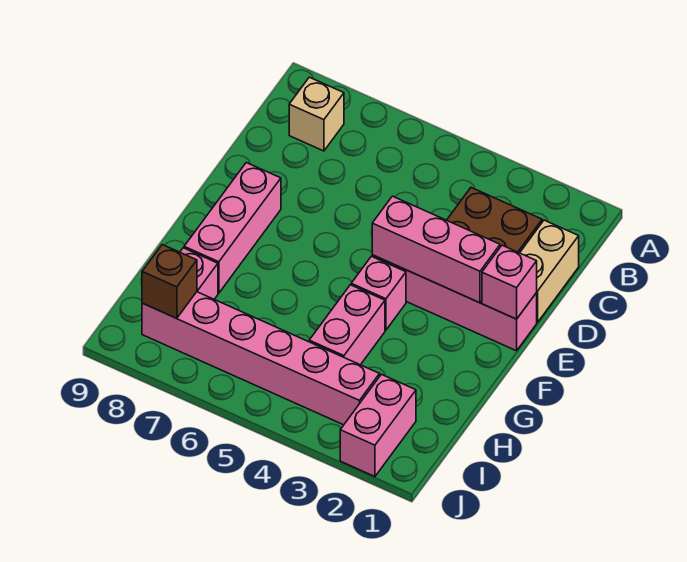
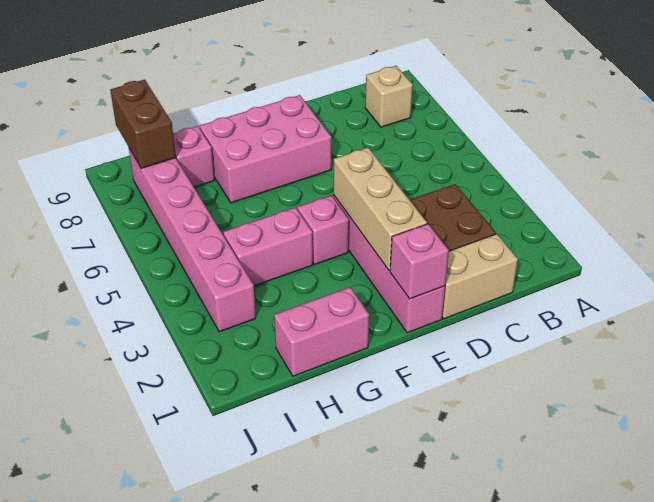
pink 1x3 brick [372,196,500,303] -> tan 1x3 brick [334,148,427,271]
pink 1x3 brick [184,163,281,293] -> pink 2x3 brick [200,95,331,203]
pink 1x2 brick [340,374,416,477] -> pink 1x2 brick moved to [274,287,369,376]
brown 1x1 brick [142,245,197,318] -> brown 1x2 brick [110,80,176,168]

